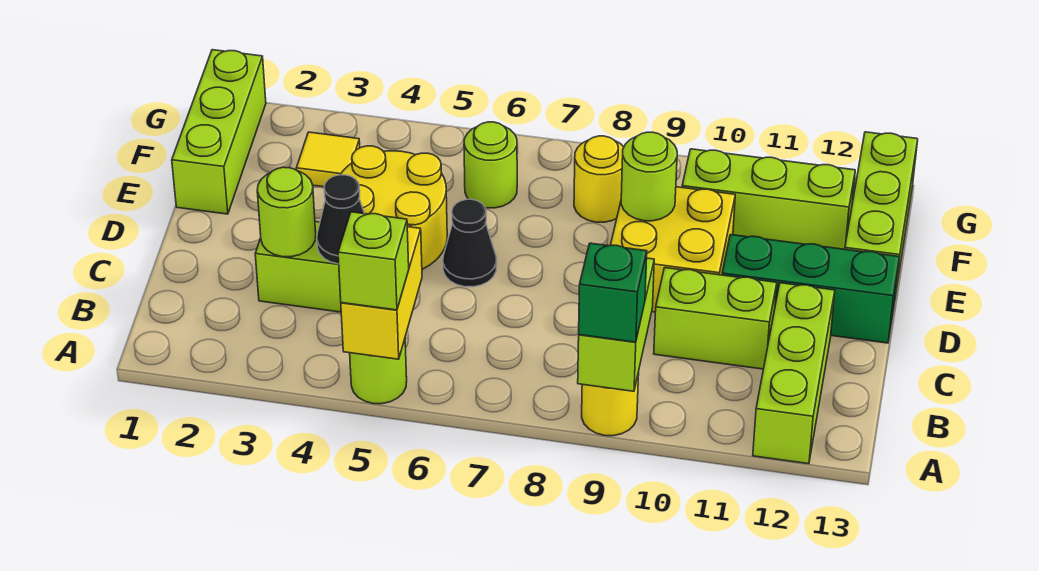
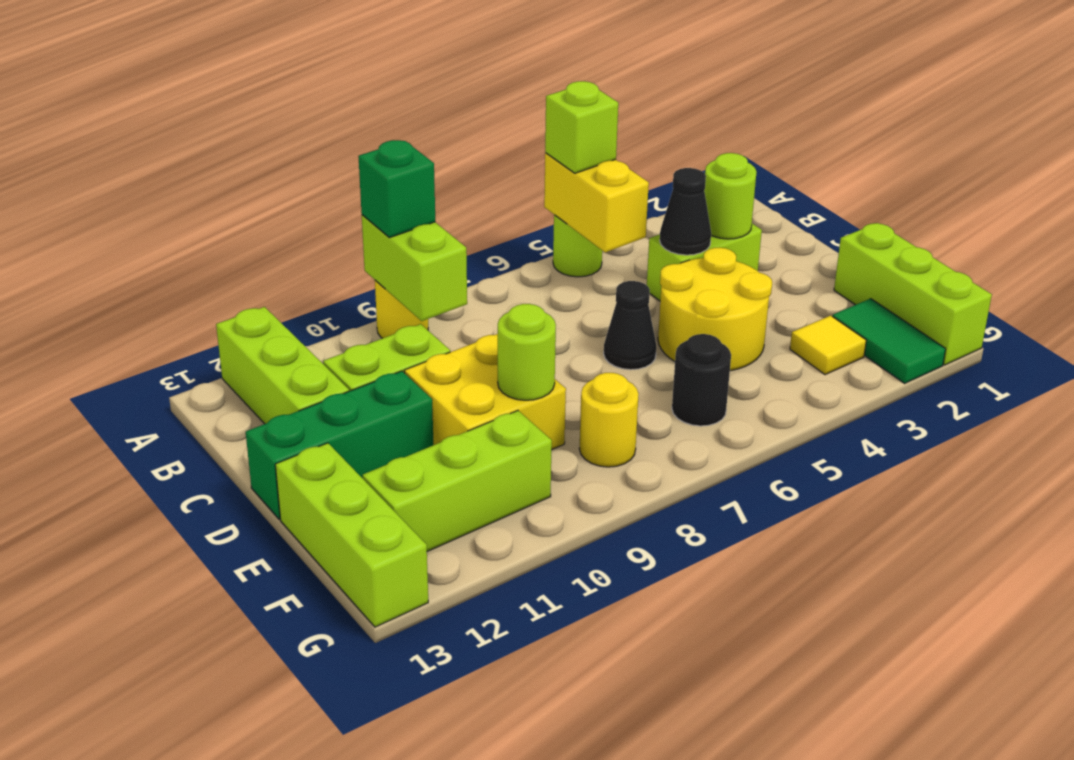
none -> green 1x2 tile [832,299,946,383]
lime 1x1 round brick [464,122,517,208] -> black 1x1 round brick [672,334,731,426]

